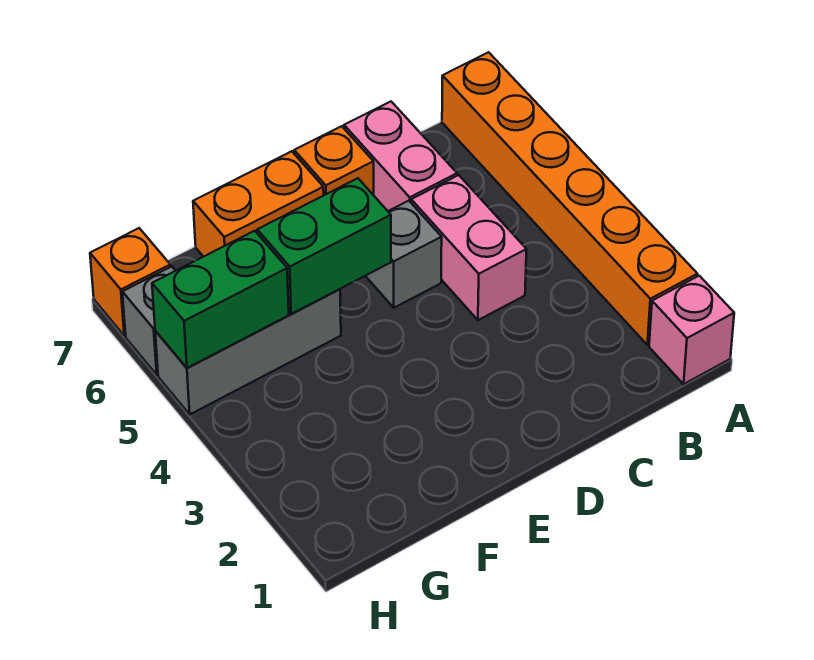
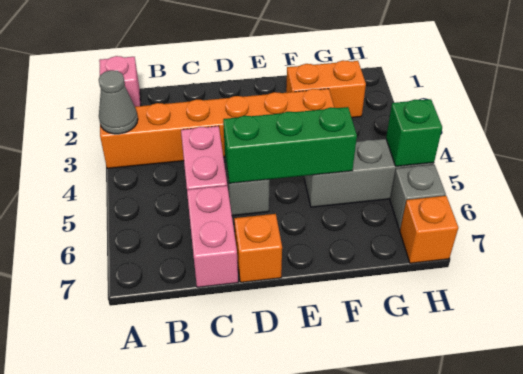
orange 1x6 brick [442,52,697,345] -> orange 1x6 brick turned to [100,89,334,168]
none -> grey 1x1 cone [99,70,138,134]
green 1x2 brick [257,178,391,314] -> green 1x3 brick [223,107,357,183]
orange 1x2 brick [193,151,324,257] -> orange 1x2 brick moved to [286,60,366,118]
green 1x2 brick [152,231,289,368] -> green 1x1 brick [386,99,442,166]

